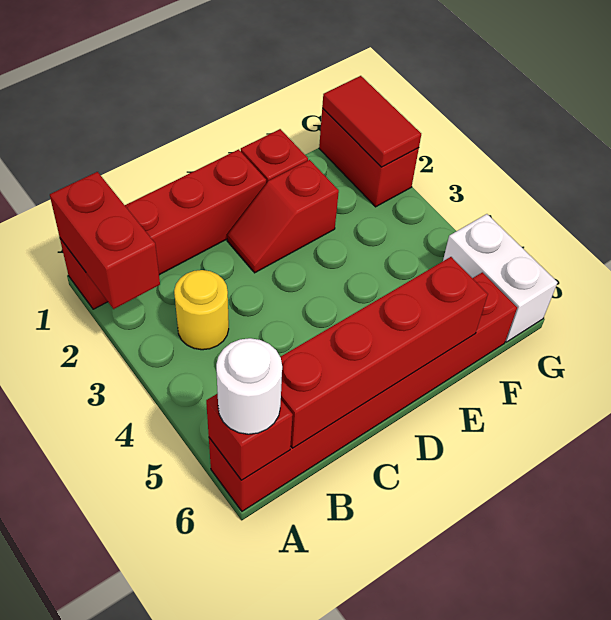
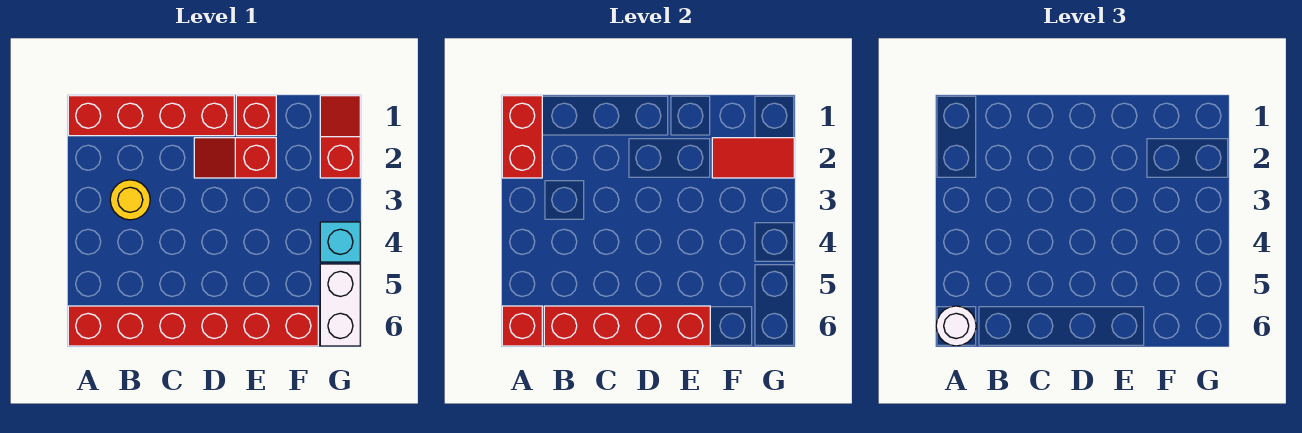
red 1x2 brick [319,108,419,207] -> red 1x2 slope [320,96,360,178]
red 1x2 tile [322,76,421,167] -> red 1x2 tile turned to [712,138,794,178]
none -> cyan 1x1 brick [320,222,360,262]

